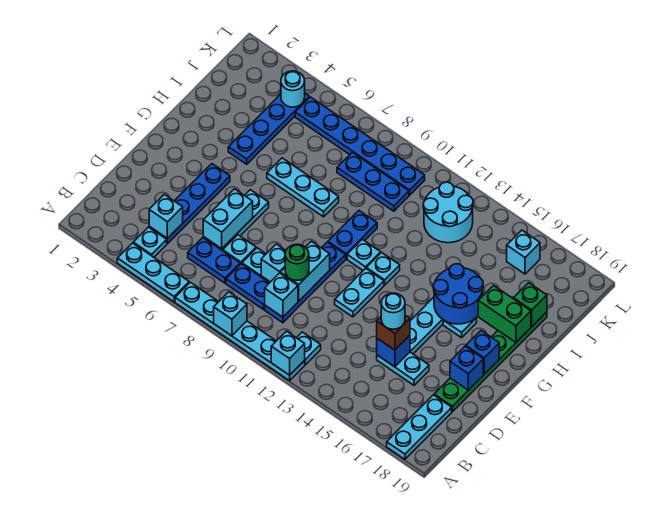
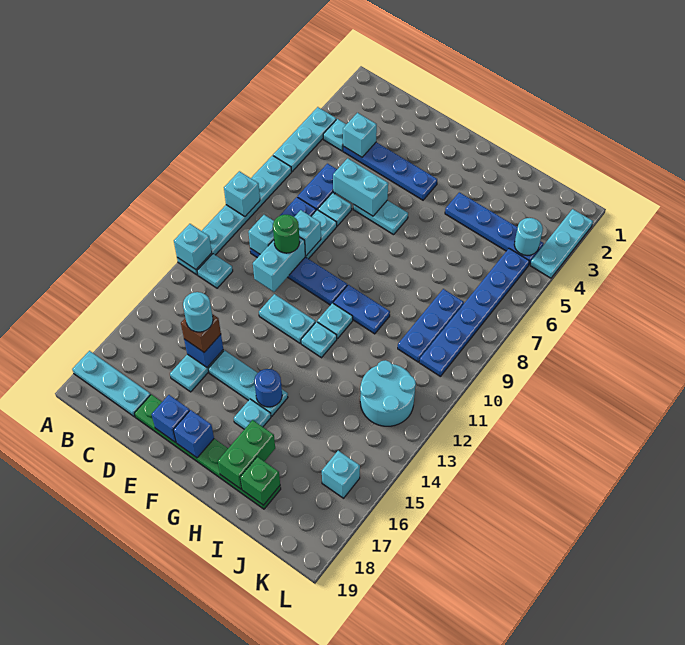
cyan 1x2 brick [280,241,330,301] -> cyan 1x2 brick turned to [253,237,305,292]
blue 2x2 round brick [433,264,483,324] -> blue 1x1 round brick [254,369,282,407]
cyan 1x3 plate [267,158,339,217] -> cyan 1x3 plate moved to [530,209,593,278]

